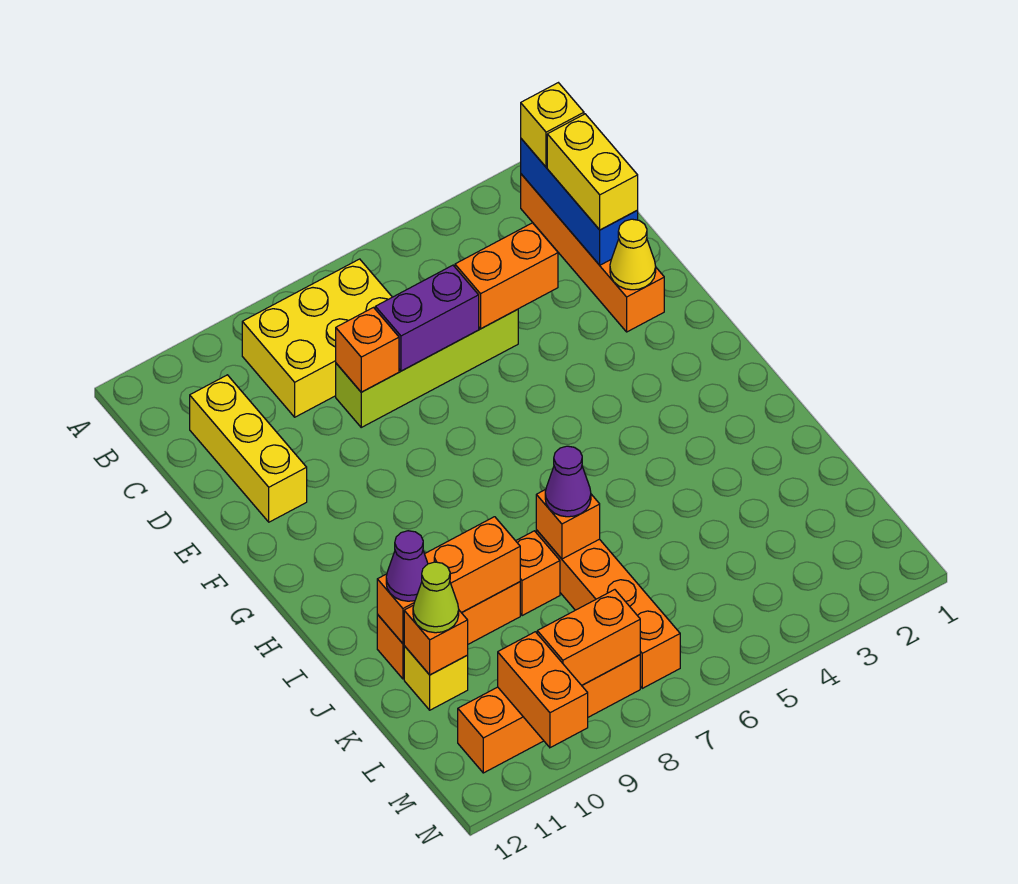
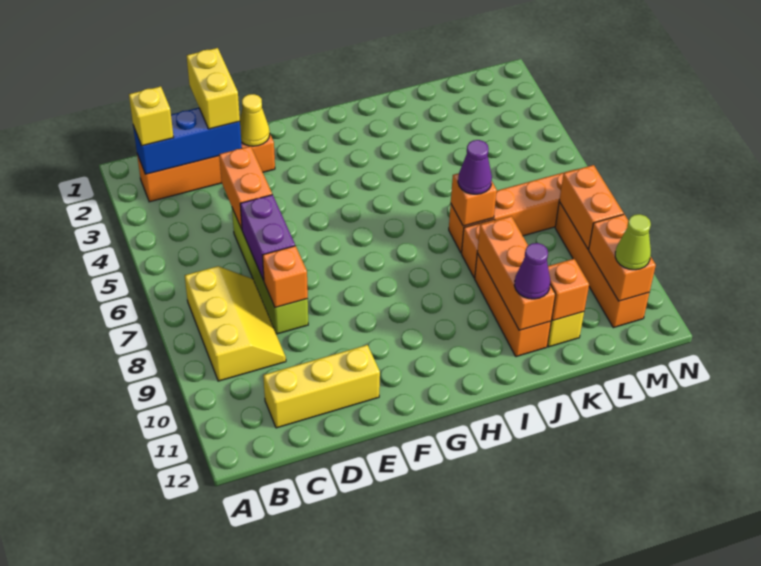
yellow 2x3 brick [242,259,392,417] -> yellow 2x3 slope [185,266,286,381]
yellow 1x2 brick [547,114,638,230] -> yellow 1x2 brick turned to [187,48,240,129]
lime 1x1 cone [413,562,459,633] -> lime 1x1 cone moved to [615,214,651,270]
orange 1x2 brick [498,632,588,748] -> orange 1x2 brick turned to [589,214,656,301]

